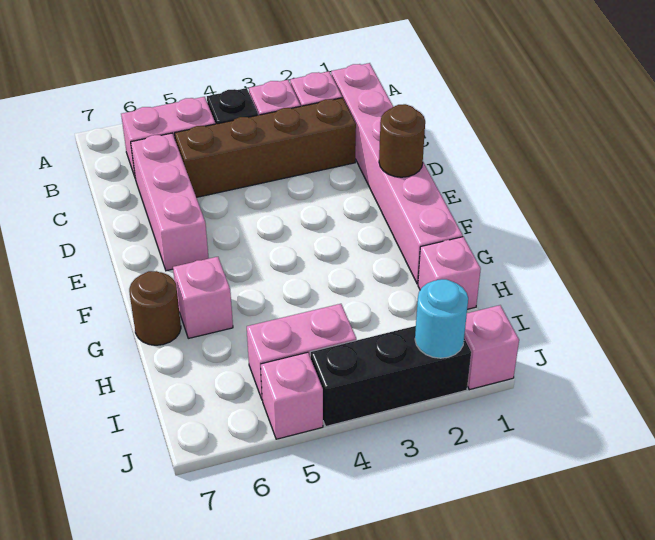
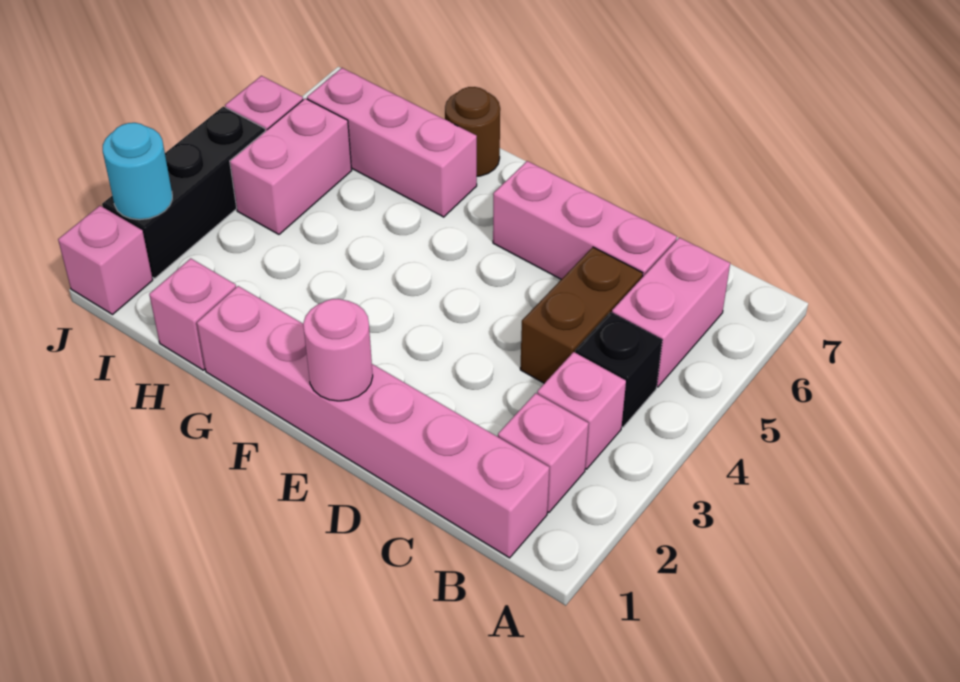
brown 1x4 brick [175,98,356,197] -> brown 1x2 brick [520,247,643,383]
brown 1x1 round brick [379,104,425,177] -> pink 1x1 round brick [303,299,373,401]
pink 1x1 brick [173,257,233,338] -> pink 1x3 brick [307,68,477,217]

